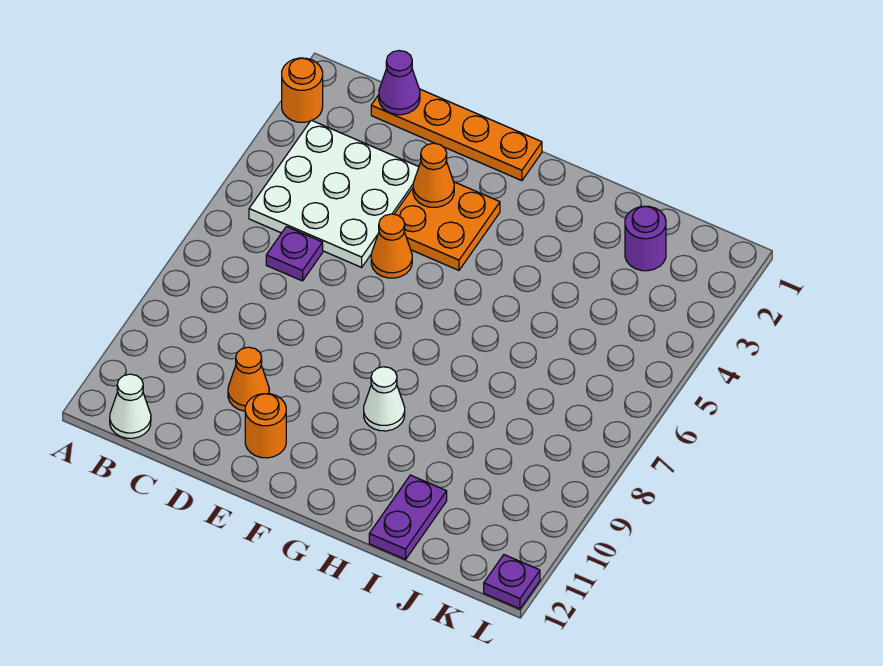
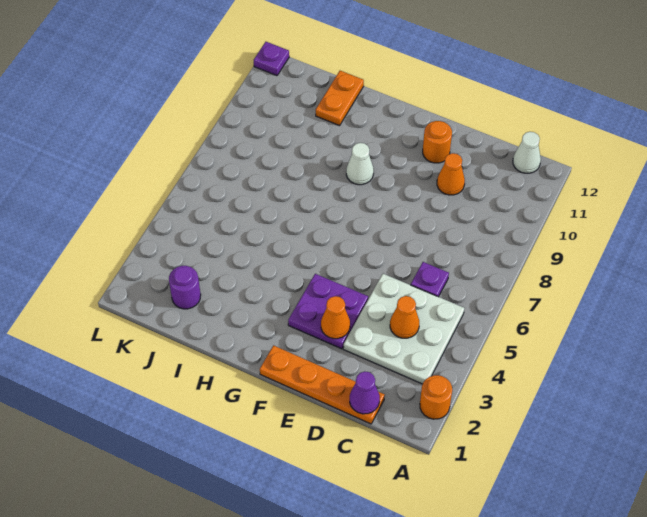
orange 2x2 plate [394,182,500,270] -> purple 2x2 plate [288,274,368,349]
orange 1x1 cone [371,214,412,278] -> orange 1x1 cone moved to [390,296,419,338]
purple 1x2 plate [369,475,447,559] -> orange 1x2 plate [316,71,364,126]

